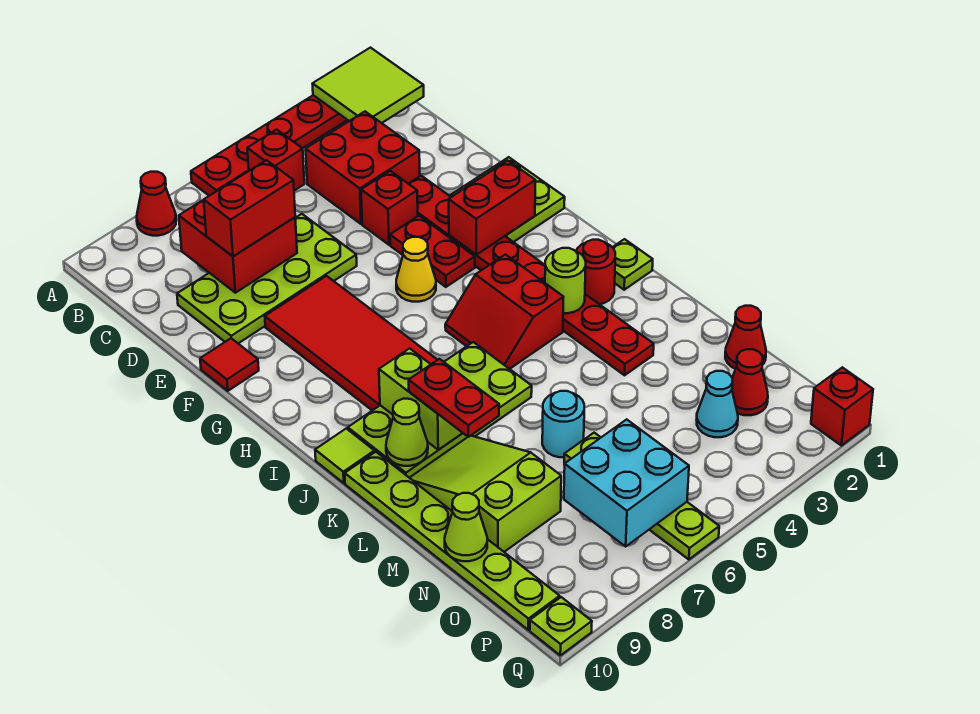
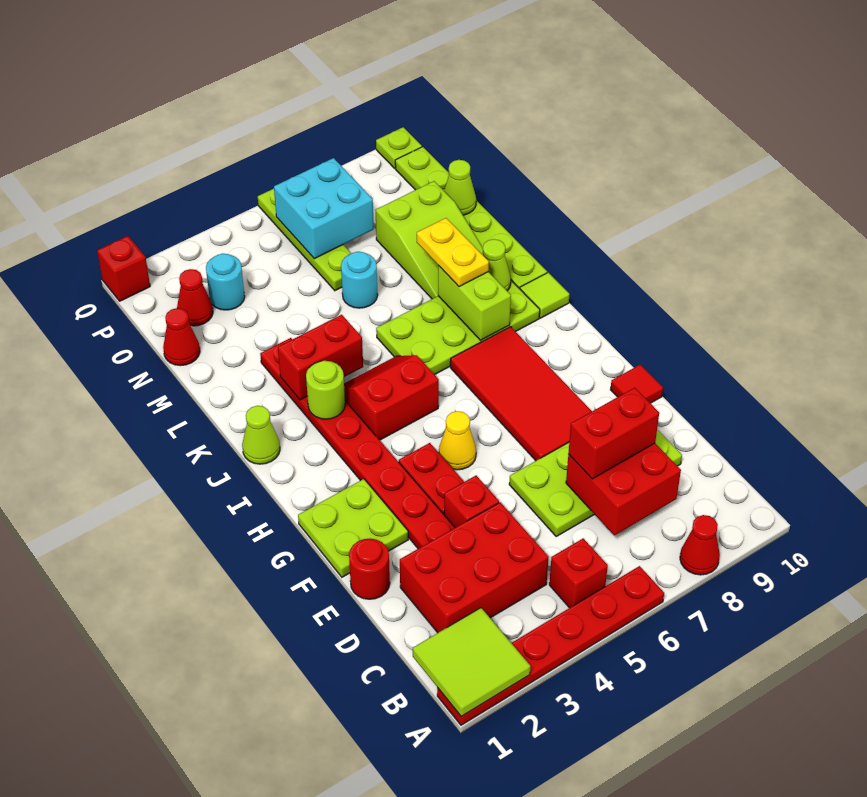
red 2x2 brick [306,112,420,224] -> red 2x3 brick [400,502,549,633]
red 1x2 brick [449,160,535,255] -> red 1x2 brick moved to [278,315,363,400]
red 2x2 slope [445,255,564,369] -> red 2x2 slope turned to [344,355,439,440]
lime 1x1 plate [612,239,653,290] -> lime 1x1 cone [242,406,280,464]
red 1x1 round brick [576,240,615,304] -> red 1x1 round brick moved to [349,538,390,599]
red 1x2 plate [409,359,499,437] -> yellow 1x2 plate [417,218,489,287]
cyan 1x1 cone [697,371,738,437] -> cyan 1x1 round brick [206,254,245,310]

